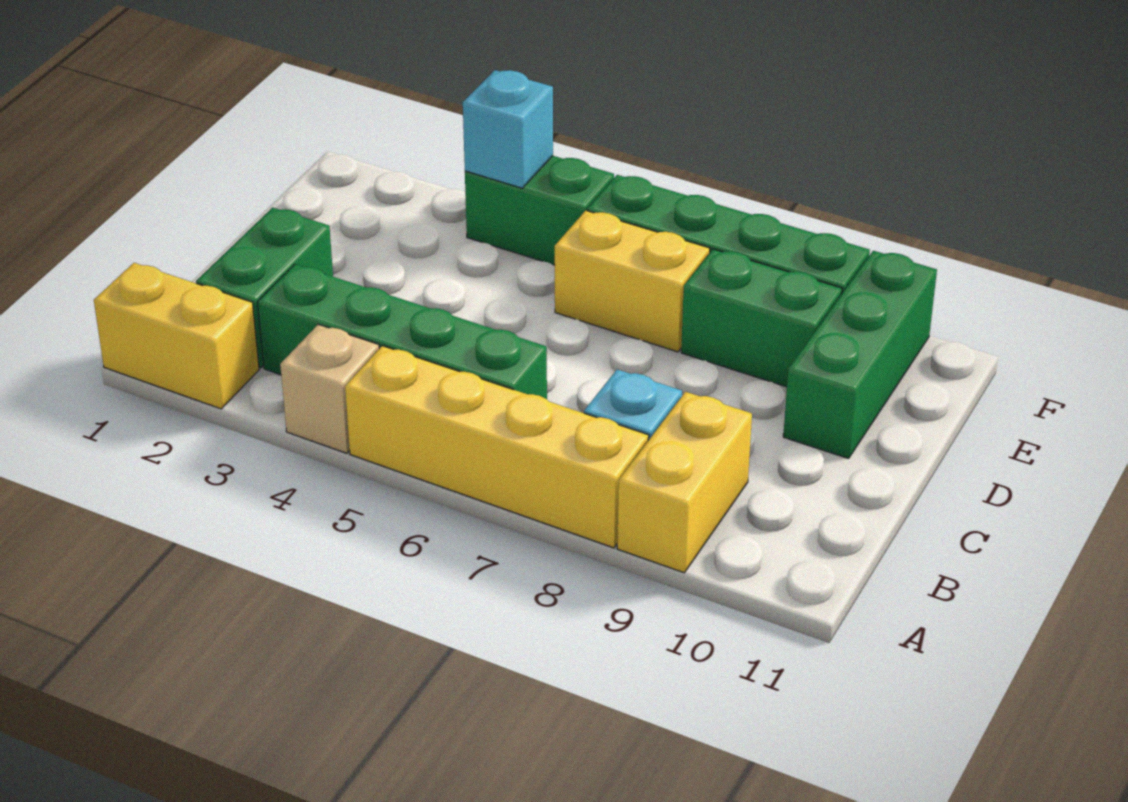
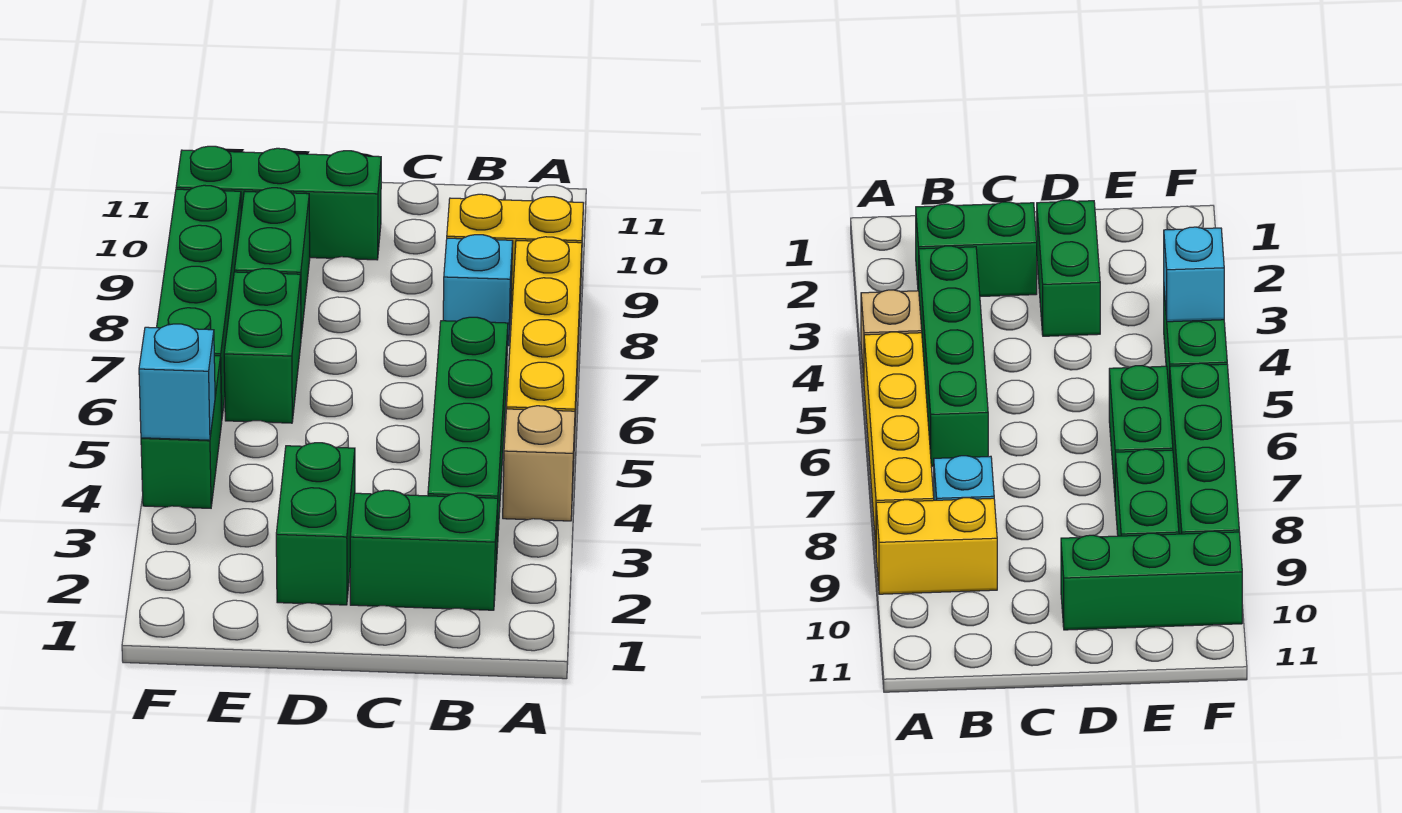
yellow 1x2 brick [94,263,259,409] -> none
none -> green 1x2 brick [276,443,355,605]
yellow 1x2 brick [555,211,710,352] -> green 1x2 brick [224,269,301,423]

